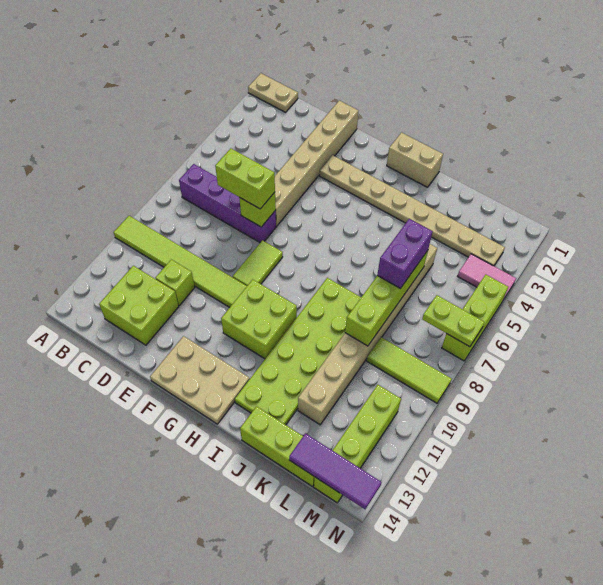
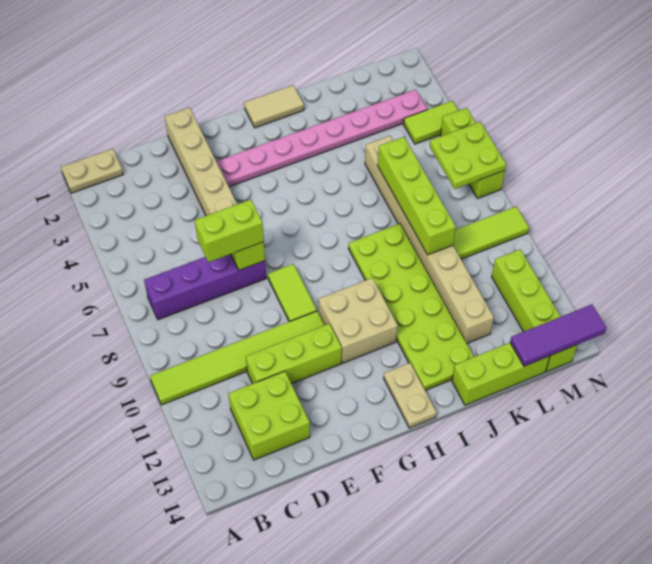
lime 1x1 brick [155,260,195,305] -> lime 1x3 brick [246,324,342,384]
tan 1x8 plate [319,155,505,266] -> pink 1x8 plate [216,90,427,187]
tan 2x3 plate [150,336,250,424] -> tan 1x2 plate [384,363,437,428]
lime 2x2 brick [221,280,297,359] -> tan 2x2 brick [319,278,398,363]
tan 1x2 brick [387,133,443,187] -> tan 1x2 tile [244,85,304,128]
purple 1x2 brick [377,219,433,288] -> none
pink 1x2 tile [458,254,516,300] -> lime 1x2 tile [404,101,458,144]
lime 1x2 plate [422,295,484,347] -> lime 2x2 plate [430,122,506,189]

